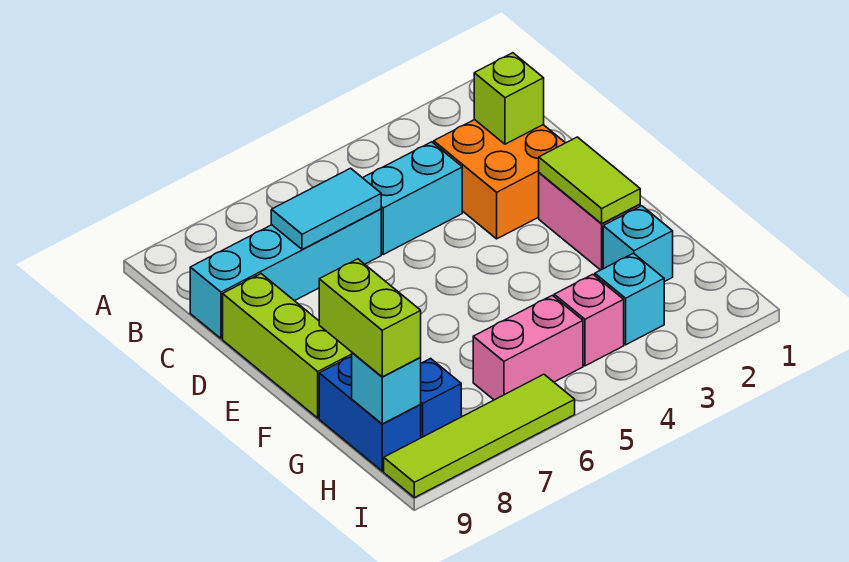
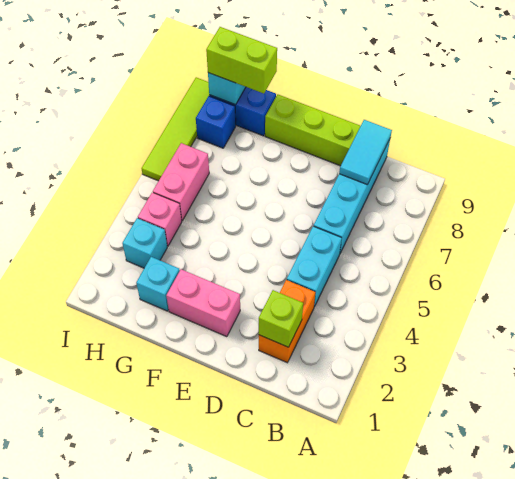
orange 2x2 brick [434,120,565,239] -> orange 1x2 brick [259,280,315,363]
cyan 1x2 tile [271,168,381,250] -> cyan 1x2 tile moved to [339,120,392,184]
lime 1x2 tile [539,137,640,224] -> none

